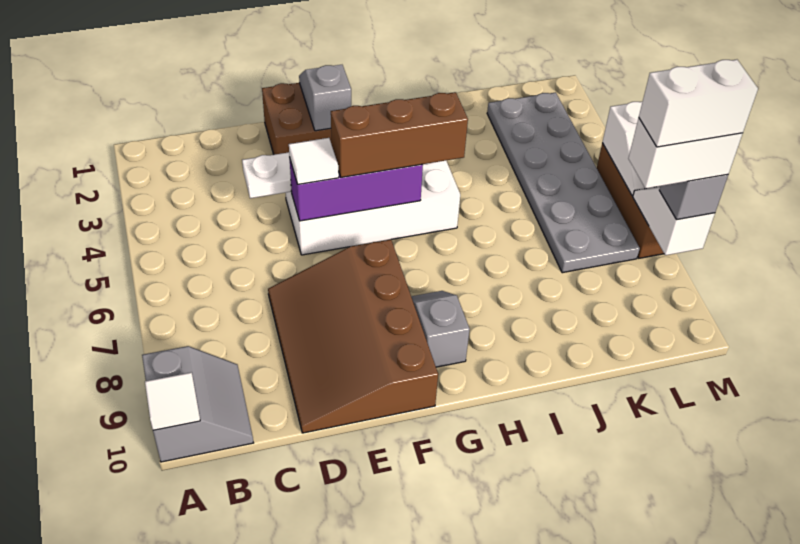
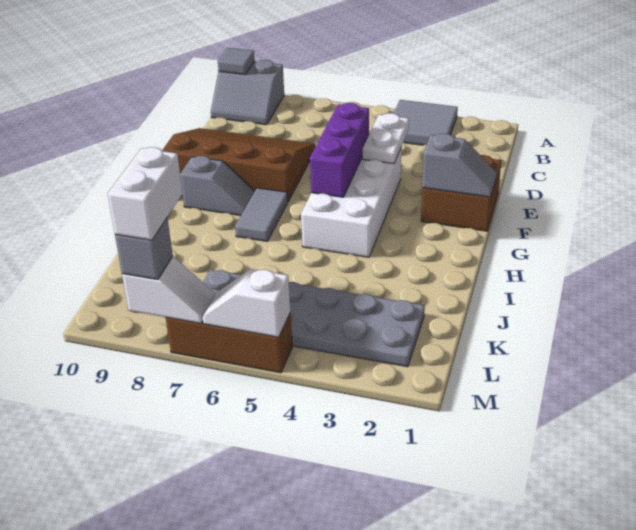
none -> grey 2x2 tile [394,100,458,145]
white 1x1 tile [145,373,200,430] -> grey 1x1 tile [218,48,255,74]
white 1x1 tile [289,138,339,184] -> none
brown 1x3 brick [331,92,468,177] -> none
none -> grey 1x2 tile [235,188,288,241]
white 1x2 brick [639,60,758,147] -> none

